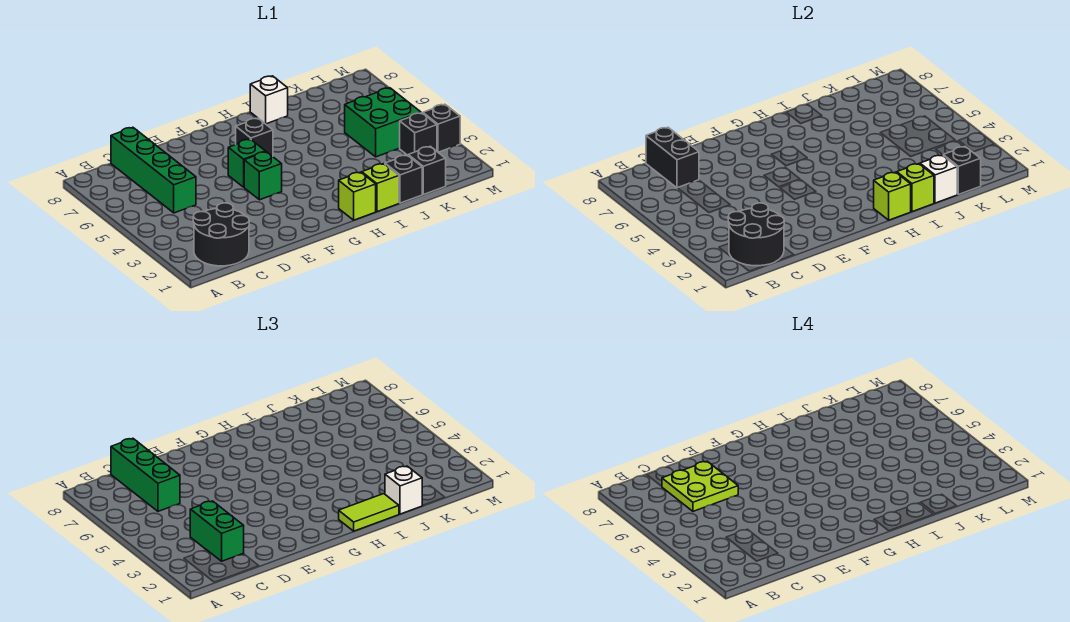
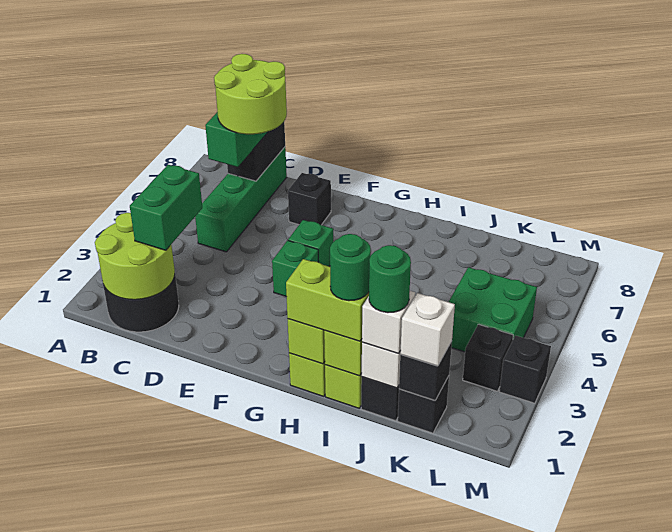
black 2x2 round brick [728,203,784,266] -> lime 2x2 round brick [95,213,175,300]
lime 2x2 plate [662,461,738,511] -> lime 2x2 round brick [214,54,287,134]
black 1x1 brick [236,118,273,156] -> black 1x1 brick moved to [288,173,331,225]
lime 1x2 tile [339,494,399,531] -> lime 1x2 brick [286,259,369,341]
none -> green 1x1 round brick [330,234,371,301]
white 1x1 brick [250,76,288,124] -> white 1x1 brick moved to [400,293,455,366]
none -> green 1x1 round brick [369,245,411,313]

